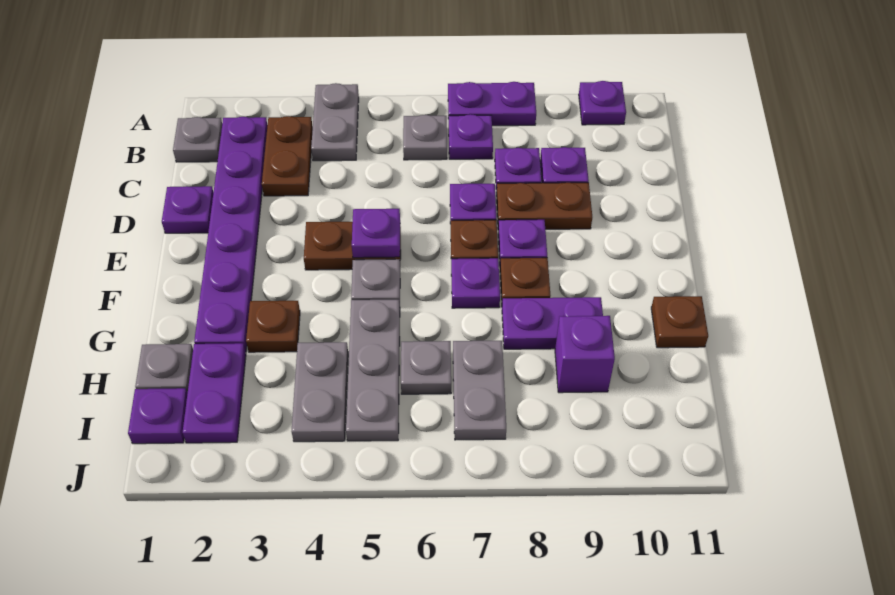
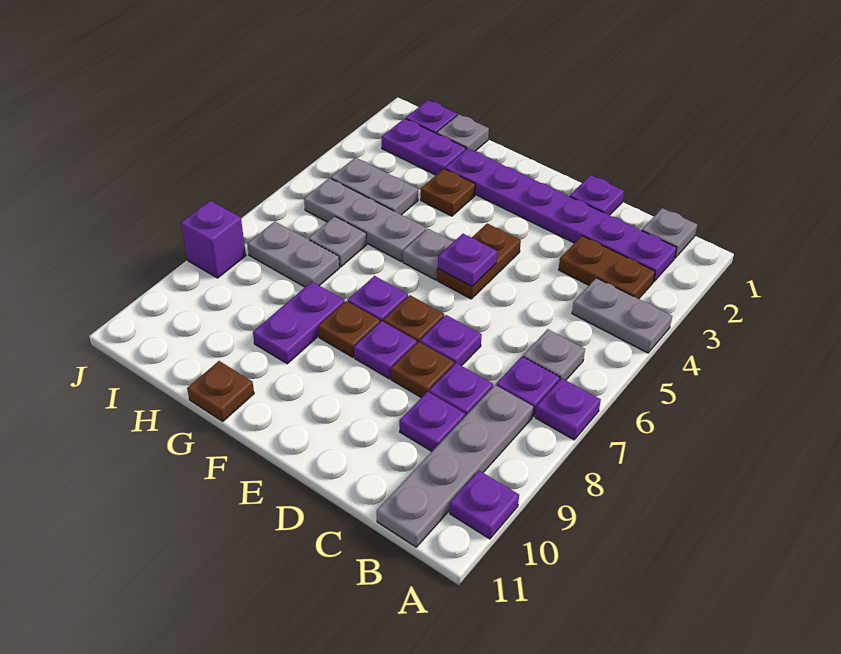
purple 1x2 plate [448,82,536,126] -> purple 1x1 plate [535,378,601,440]
none -> grey 1x4 plate [377,385,533,547]
brown 1x2 plate [496,183,592,229] -> brown 1x1 plate [391,342,454,398]
purple 1x1 brick [555,316,615,393] -> purple 1x1 brick moved to [181,201,246,278]

